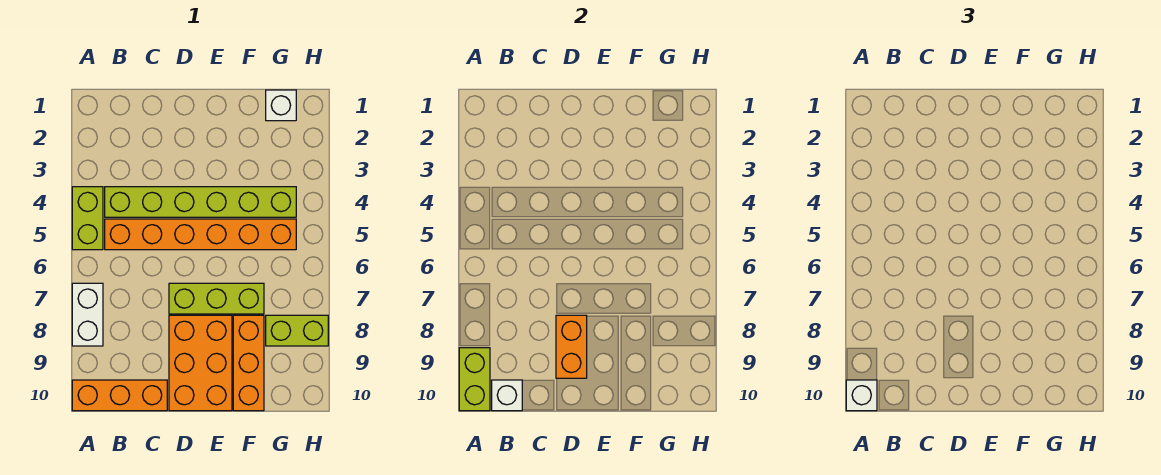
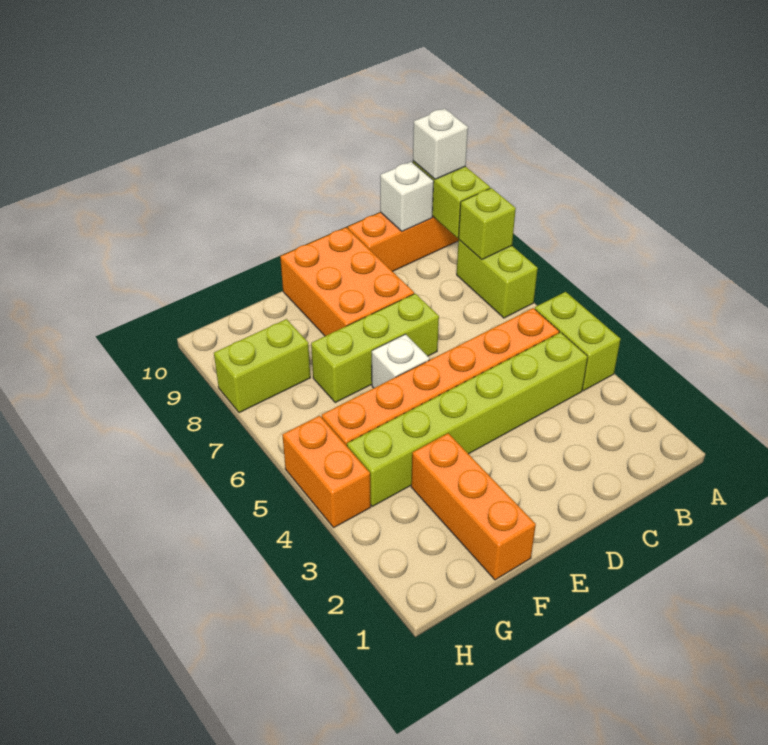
white 1x2 brick [72,283,103,346] -> lime 1x2 brick [457,240,538,318]
none -> lime 1x1 brick [459,188,516,259]
orange 1x2 brick [556,315,587,378] -> orange 1x2 brick moved to [282,416,371,527]
orange 1x3 brick [233,315,264,411] -> orange 1x3 brick moved to [411,433,536,580]
white 1x1 brick [266,90,296,121] -> white 1x1 brick moved to [372,334,430,388]

